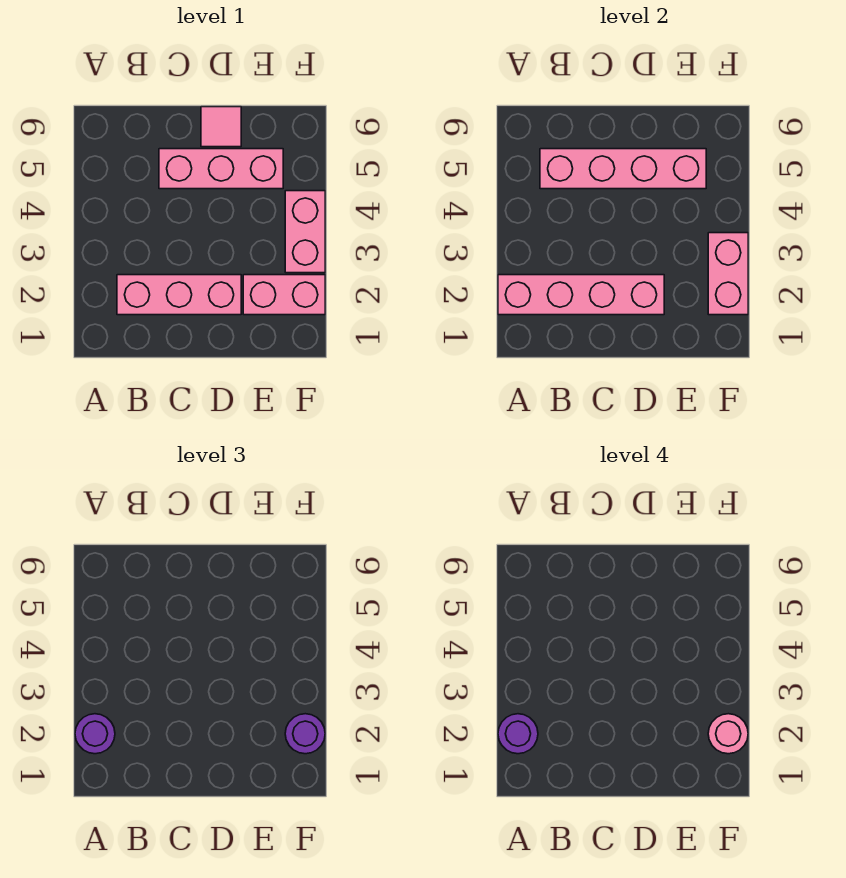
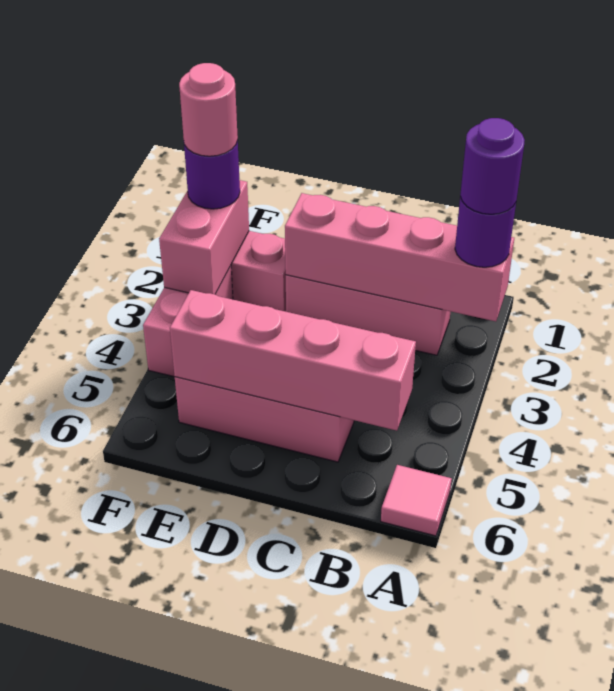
pink 1x1 tile [201,107,241,147] -> pink 1x1 tile moved to [381,465,452,536]

